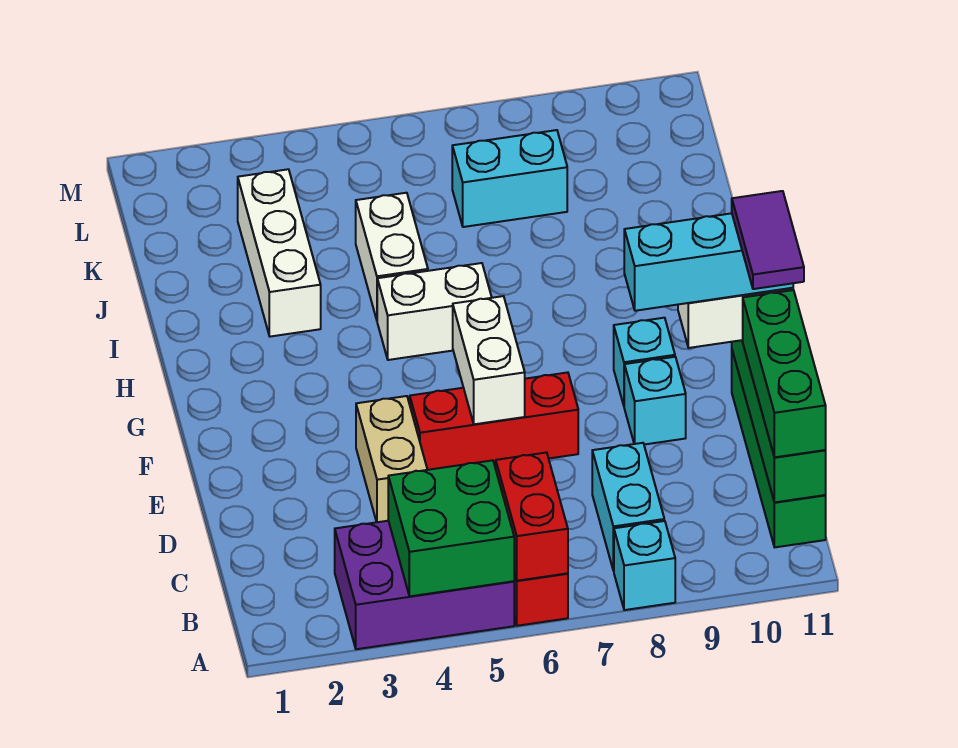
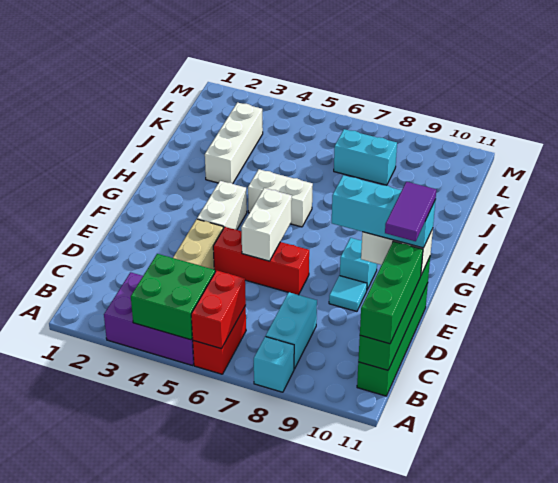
cyan 1x1 brick [624,357,686,445] -> cyan 1x1 tile [329,276,367,311]
white 1x2 brick [356,193,428,320] -> white 1x2 brick moved to [197,181,247,230]

